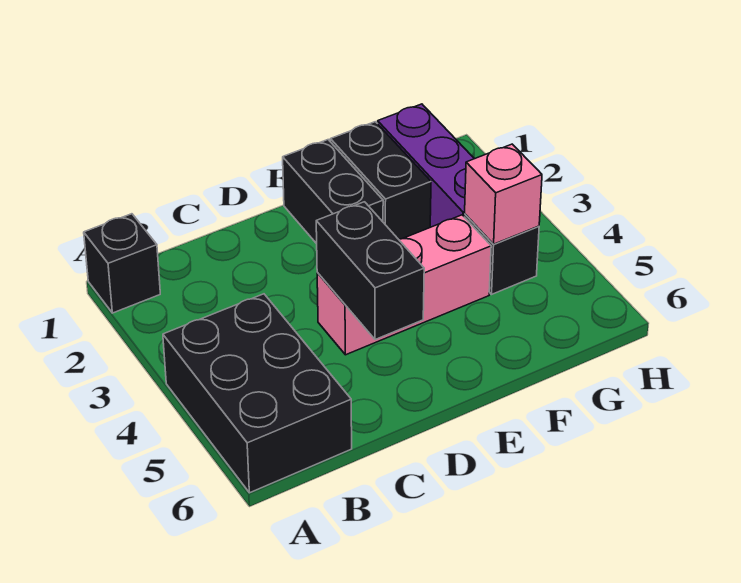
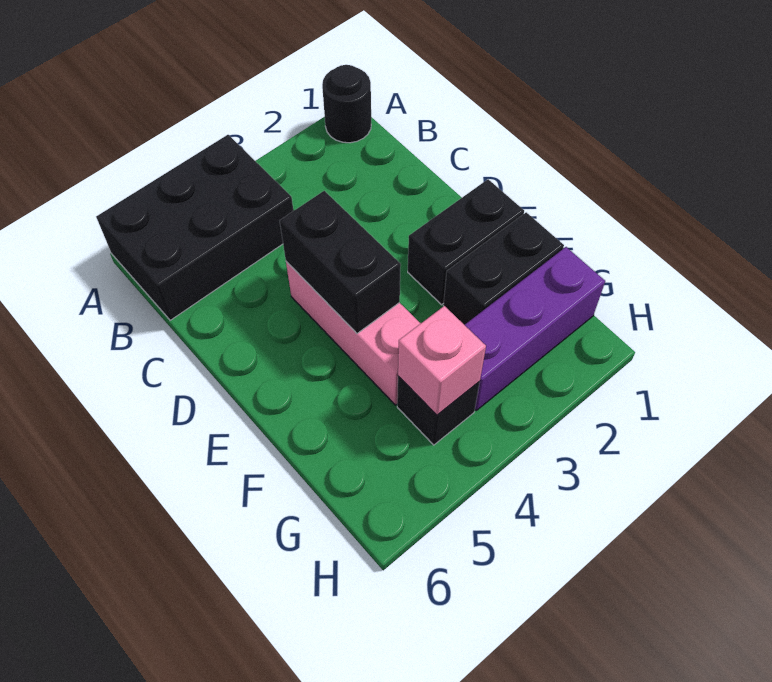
black 1x1 brick [84,214,160,313] -> black 1x1 round brick [322,65,371,143]
black 1x2 brick [316,202,424,340] -> black 1x2 brick turned to [280,191,401,333]

